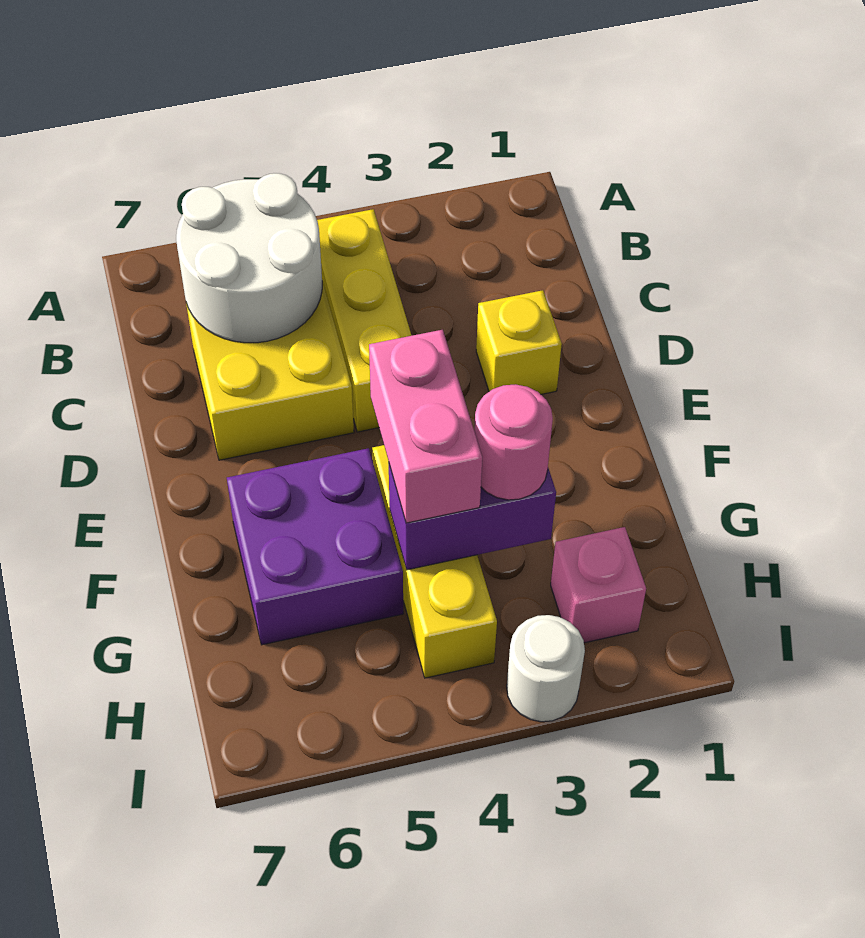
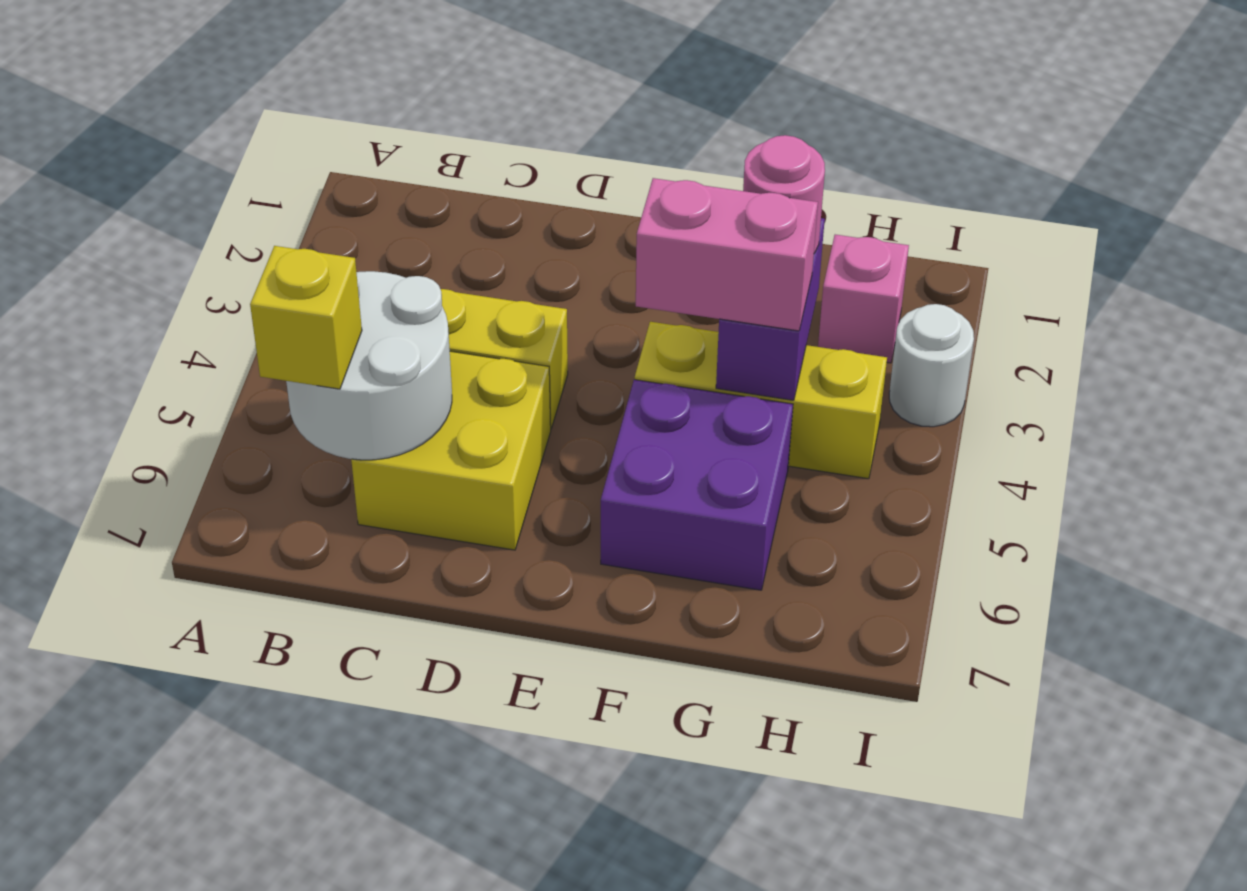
yellow 1x1 brick [476,290,562,394] -> yellow 1x1 brick moved to [250,246,362,389]

